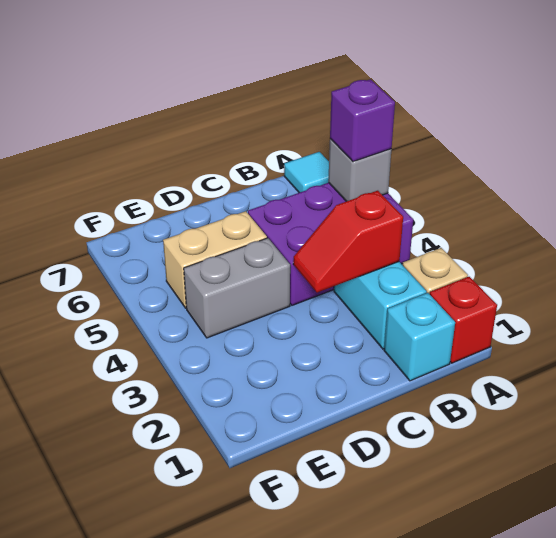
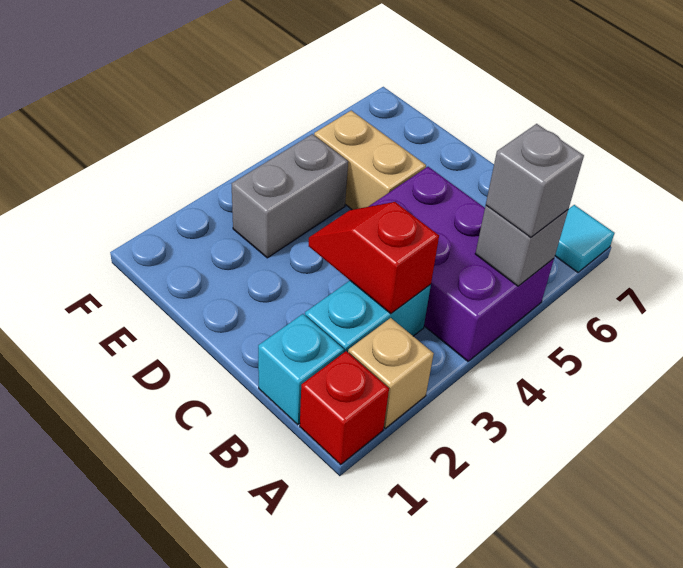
purple 1x1 brick [330,79,395,162] -> grey 1x1 brick [486,124,584,238]
grey 1x2 brick [184,238,290,338] -> grey 1x2 brick turned to [232,134,348,258]

